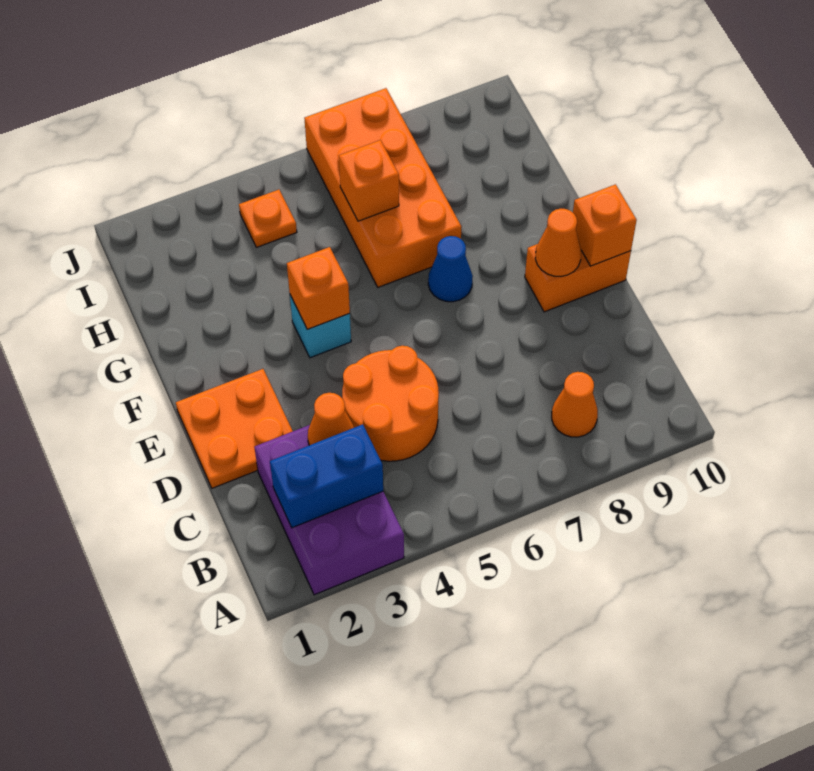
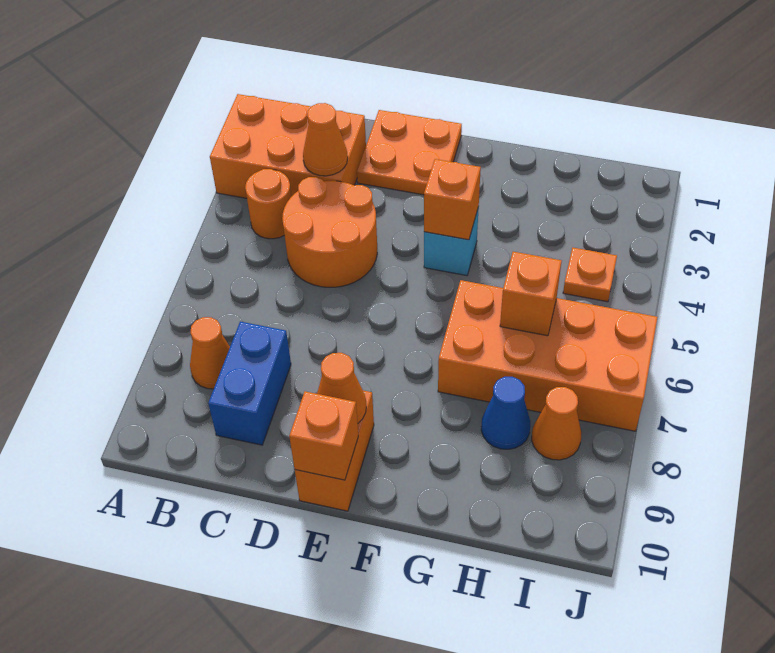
purple 2x3 brick [255,425,404,595] -> orange 2x3 brick [210,94,366,198]
blue 1x2 brick [270,424,383,528] -> blue 1x2 brick moved to [208,322,291,445]
none -> orange 1x1 round brick [245,169,291,239]
blue 1x1 cone [428,236,473,302] -> blue 1x1 cone moved to [481,377,530,449]
none -> orange 1x1 cone [532,387,581,460]

